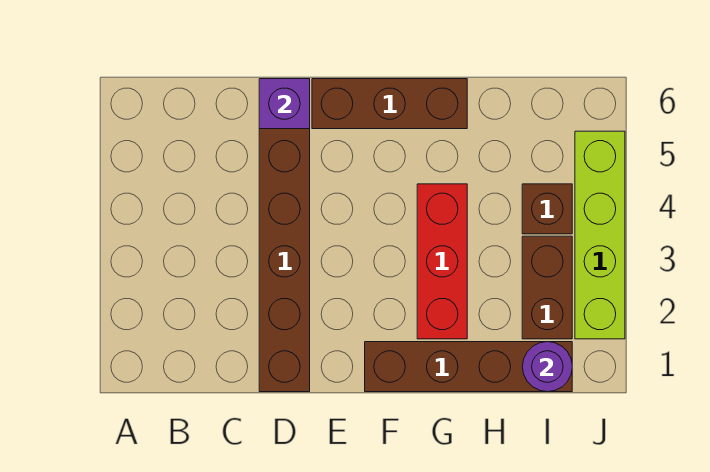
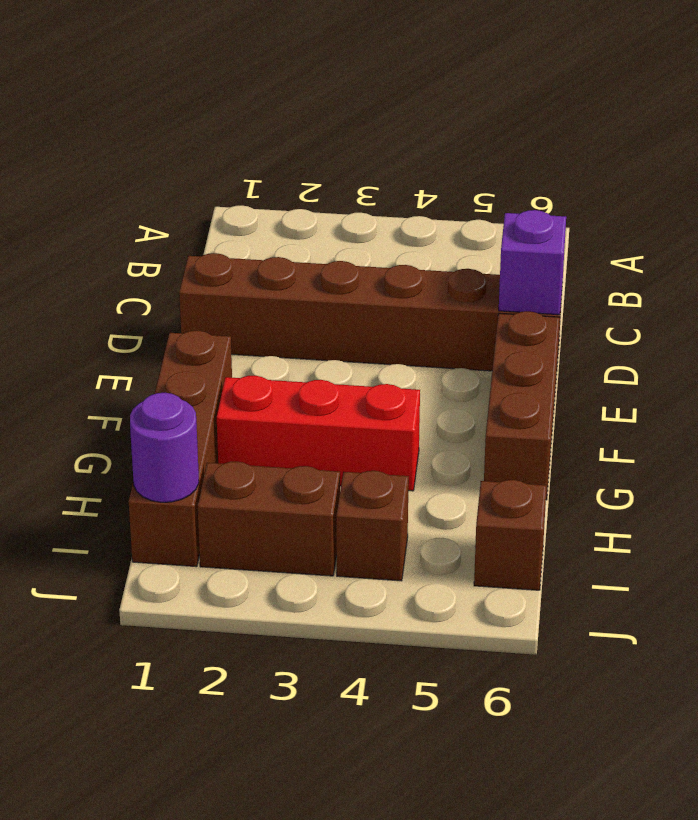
none -> brown 1x1 brick [474,480,547,590]
lime 1x4 brick [575,131,625,339] -> none

